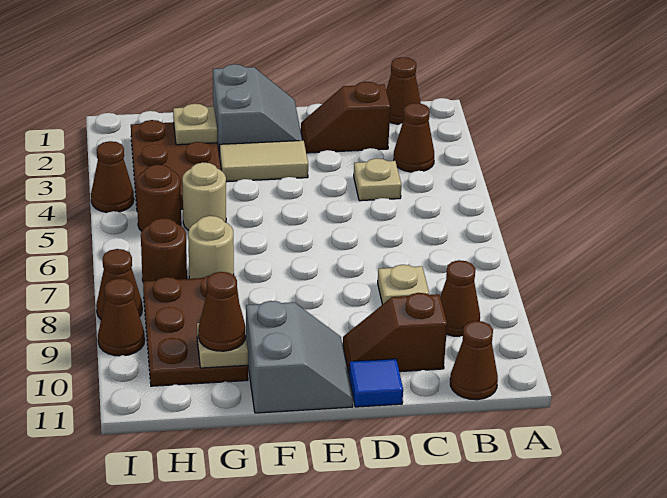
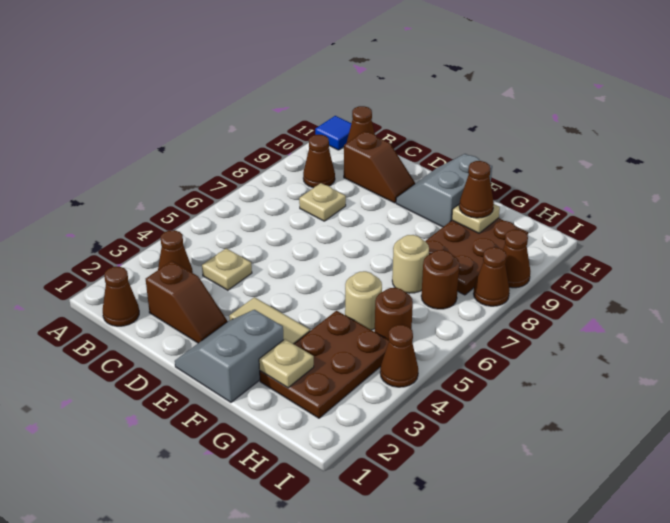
blue 1x1 tile [349,359,403,407] -> blue 1x1 tile moved to [315,116,351,150]

